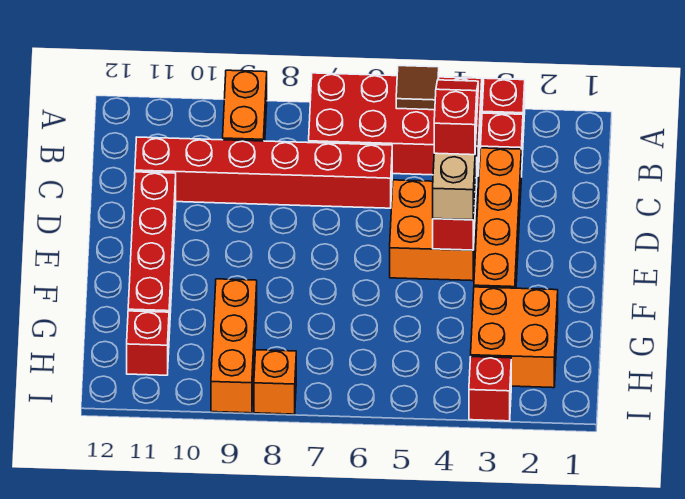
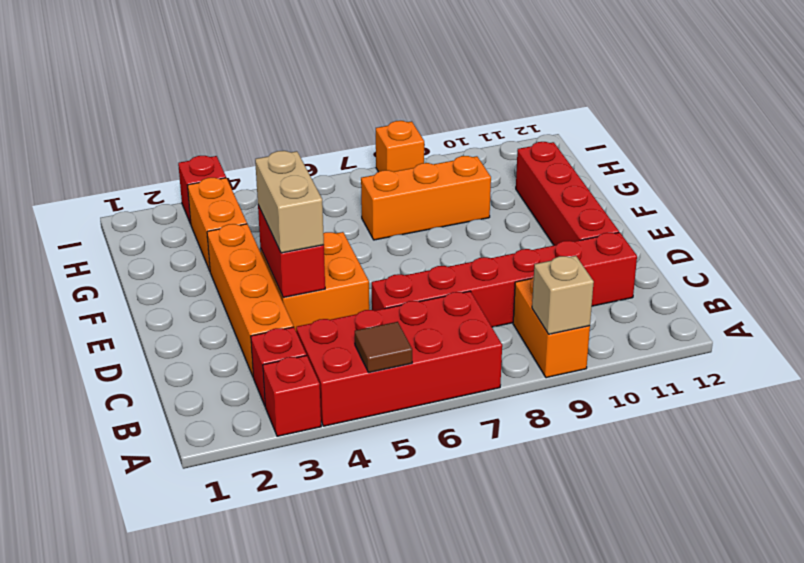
none -> tan 1x1 brick [532,256,594,334]
red 1x2 slope [434,80,478,155] -> none
orange 2x2 brick [471,287,558,388] -> orange 1x2 brick [188,178,247,271]
orange 1x3 brick [211,279,257,413] -> orange 1x3 brick turned to [361,156,491,240]
red 1x1 brick [127,311,169,375] -> none

